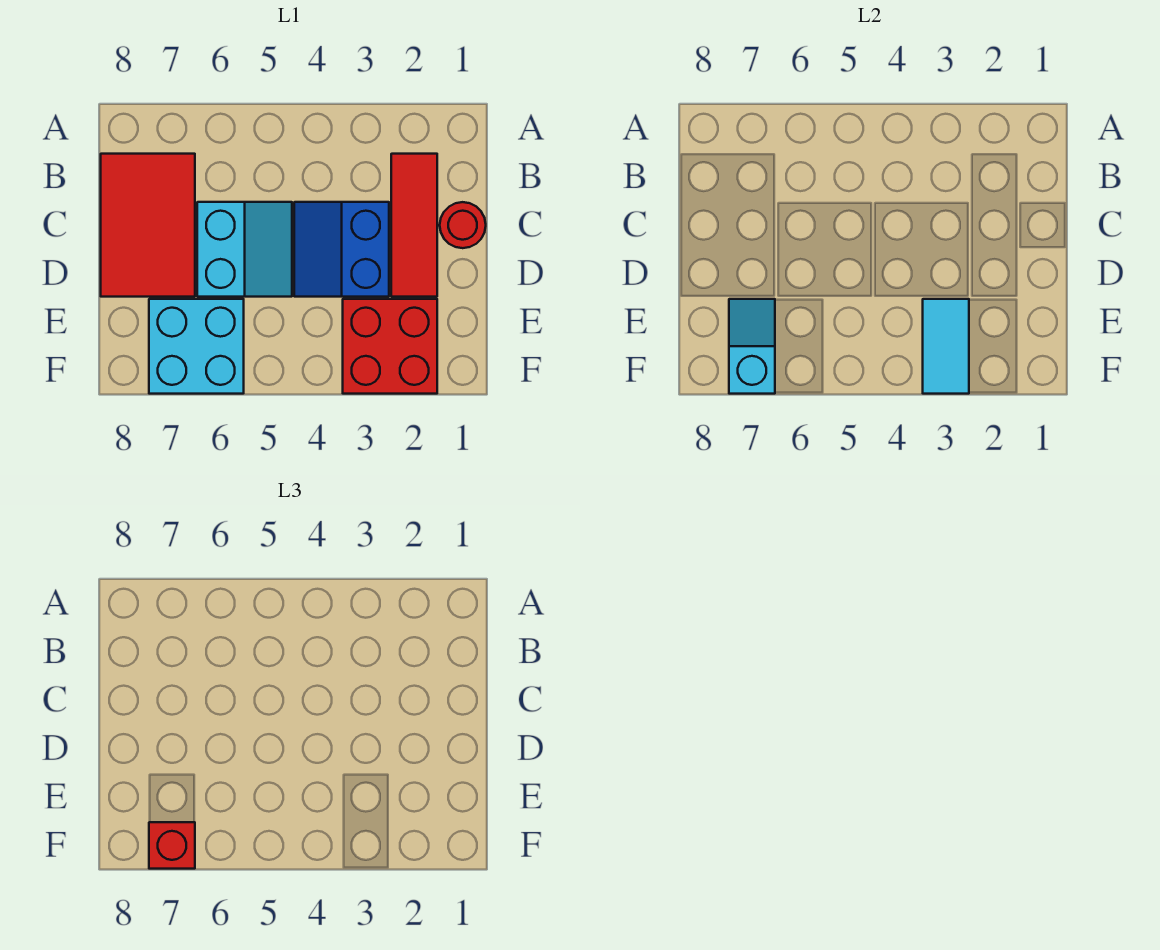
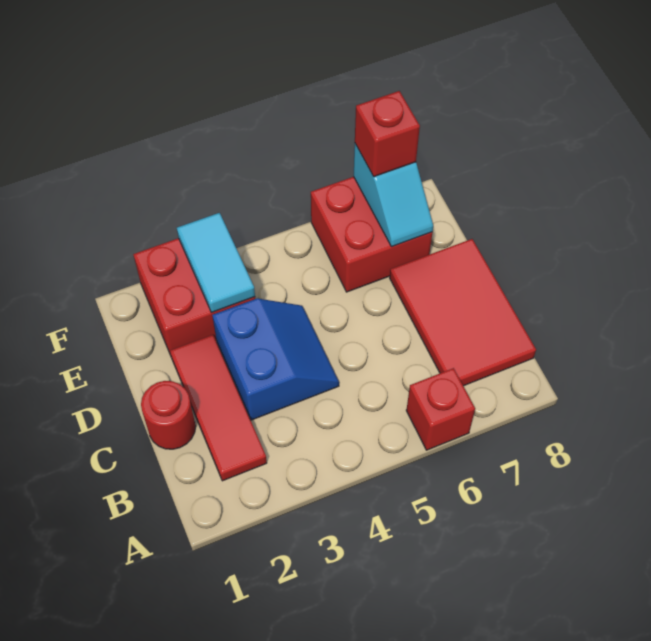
none -> red 1x1 brick [406,368,475,450]
cyan 2x2 slope [197,202,292,297] -> none
cyan 2x2 brick [149,299,244,394] -> red 2x2 brick [311,177,433,292]

